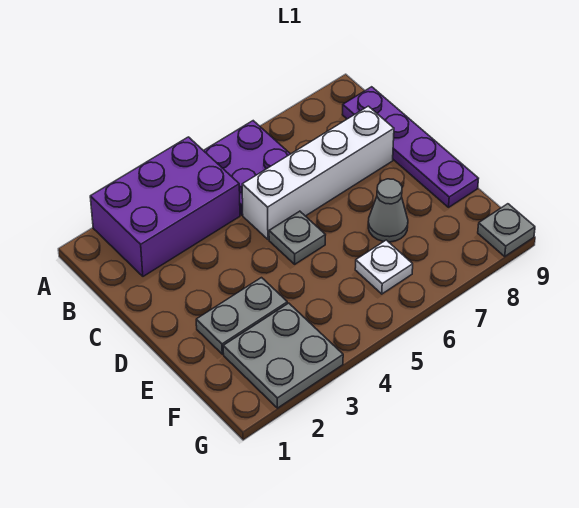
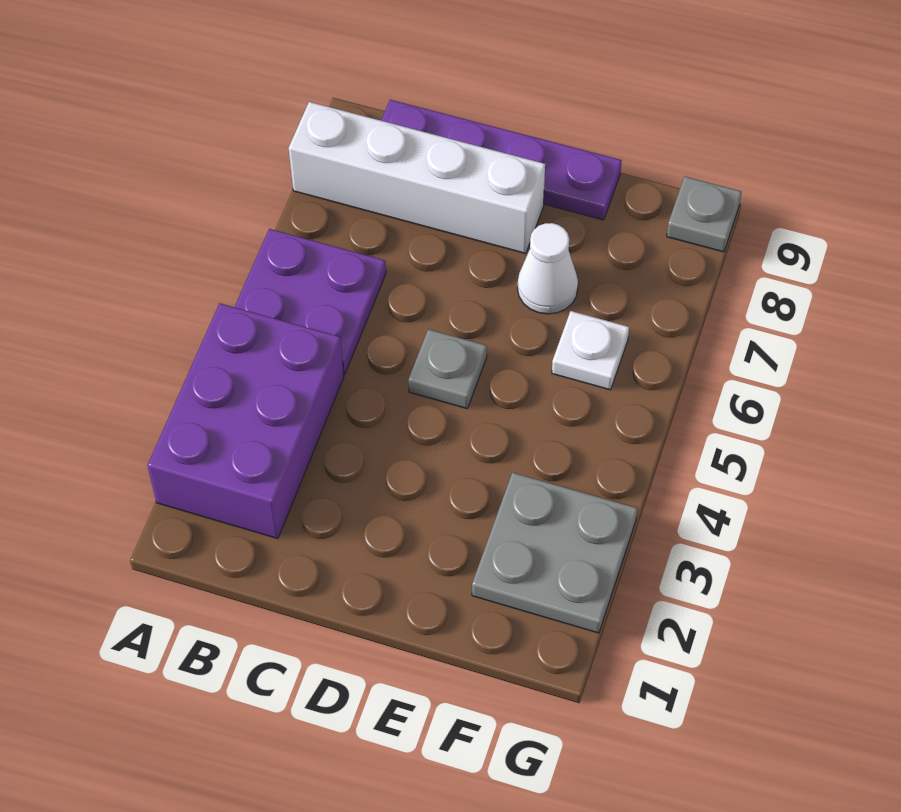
white 1x4 brick [242,106,394,239] -> white 1x4 brick turned to [289,102,545,254]
grey 1x2 plate [196,278,287,354] -> none
grey 1x1 cone [368,179,408,242] -> white 1x1 cone [517,223,578,314]

